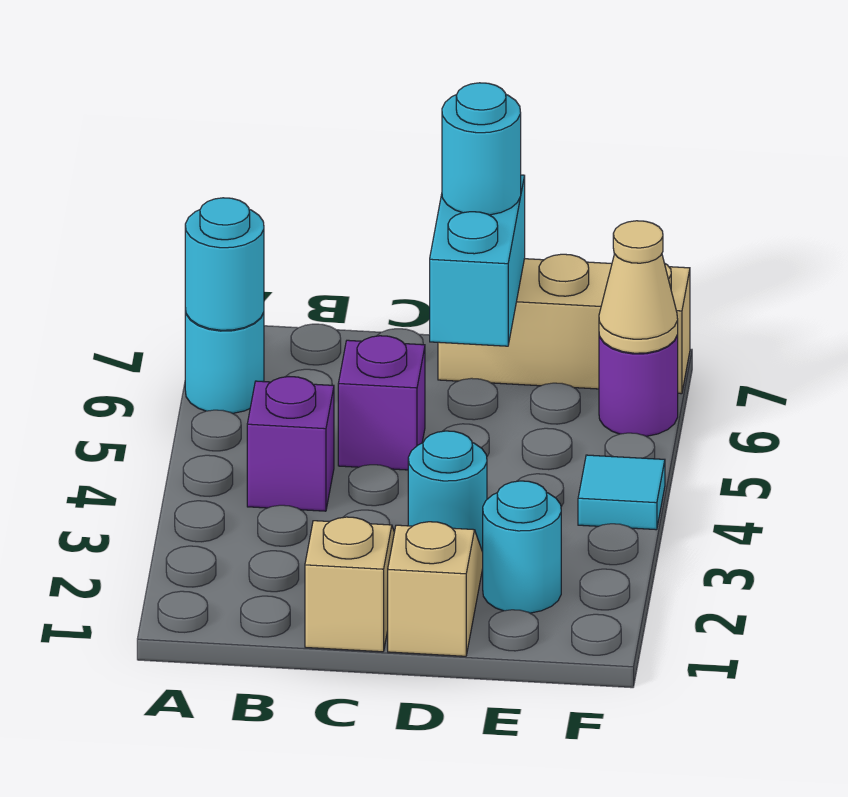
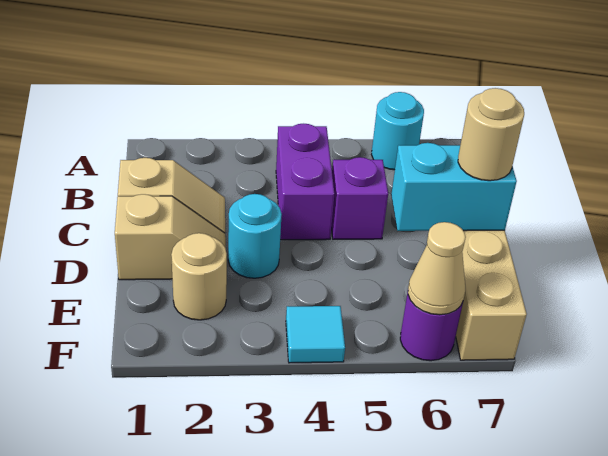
cyan 1x1 round brick [185,198,264,330] -> none
purple 1x1 brick [247,377,334,511] -> purple 1x2 brick [276,124,334,240]
cyan 1x1 round brick [442,83,521,215] -> tan 1x1 round brick [458,88,524,181]
cyan 1x1 round brick [483,481,561,613] -> tan 1x1 round brick [171,233,227,320]

